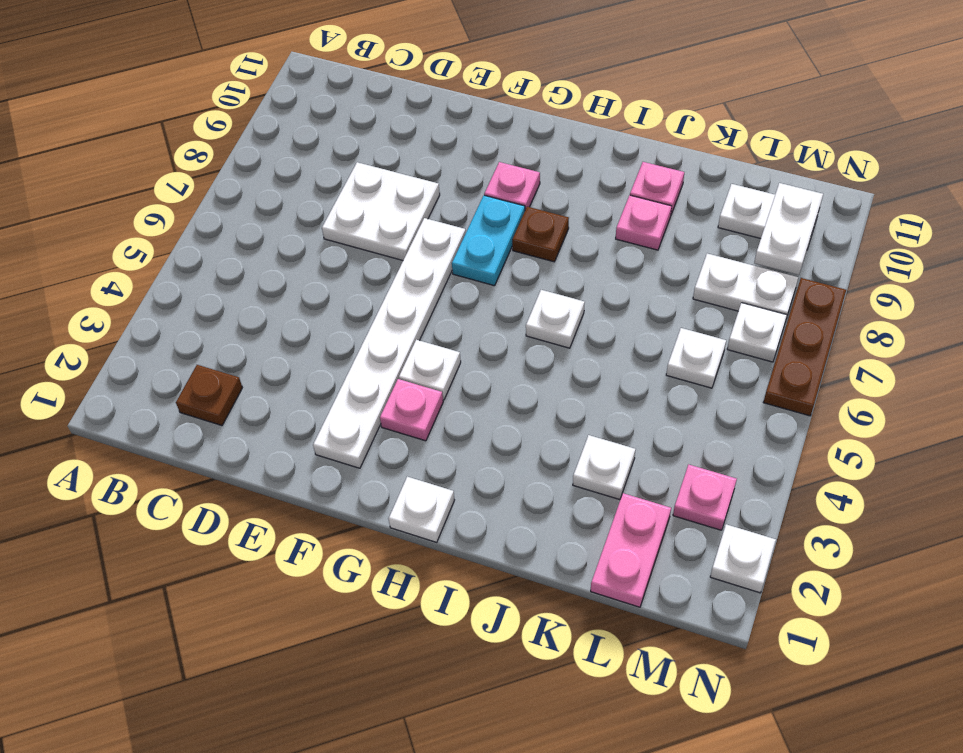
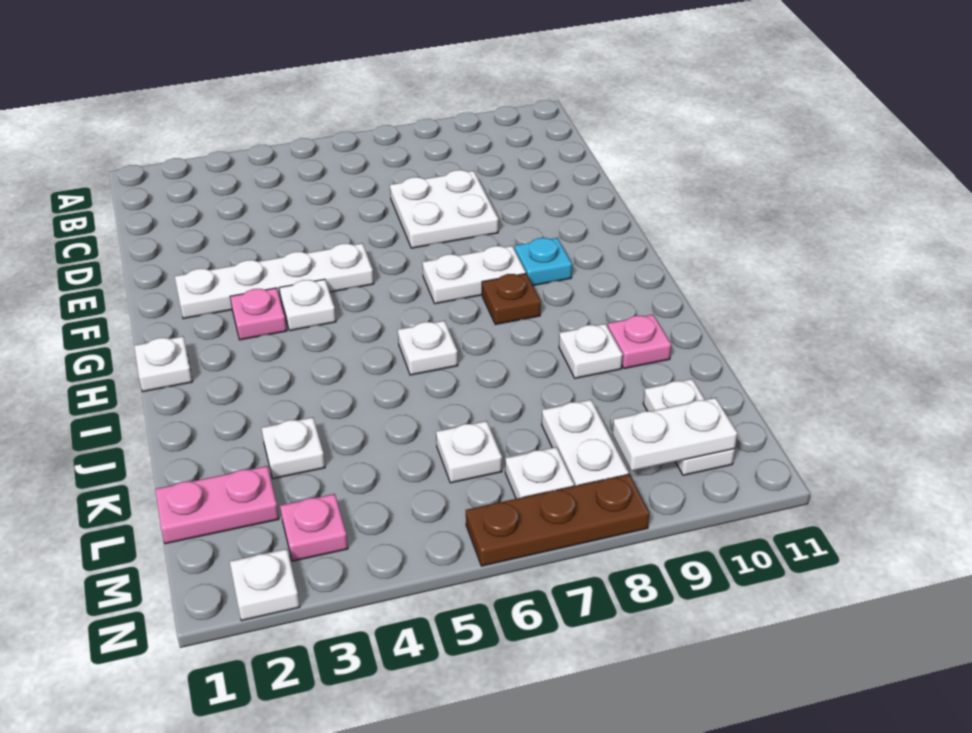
brown 1x1 plate [176,365,242,425] -> none
white 1x6 plate [313,218,466,468] -> white 1x4 plate [175,243,374,319]
cyan 1x2 plate [452,195,525,286] -> white 1x2 plate [422,246,526,304]
pink 1x1 plate [484,162,540,210] -> cyan 1x1 plate [515,238,572,286]
pink 1x1 plate [616,195,672,250] -> white 1x1 plate [559,324,623,378]

